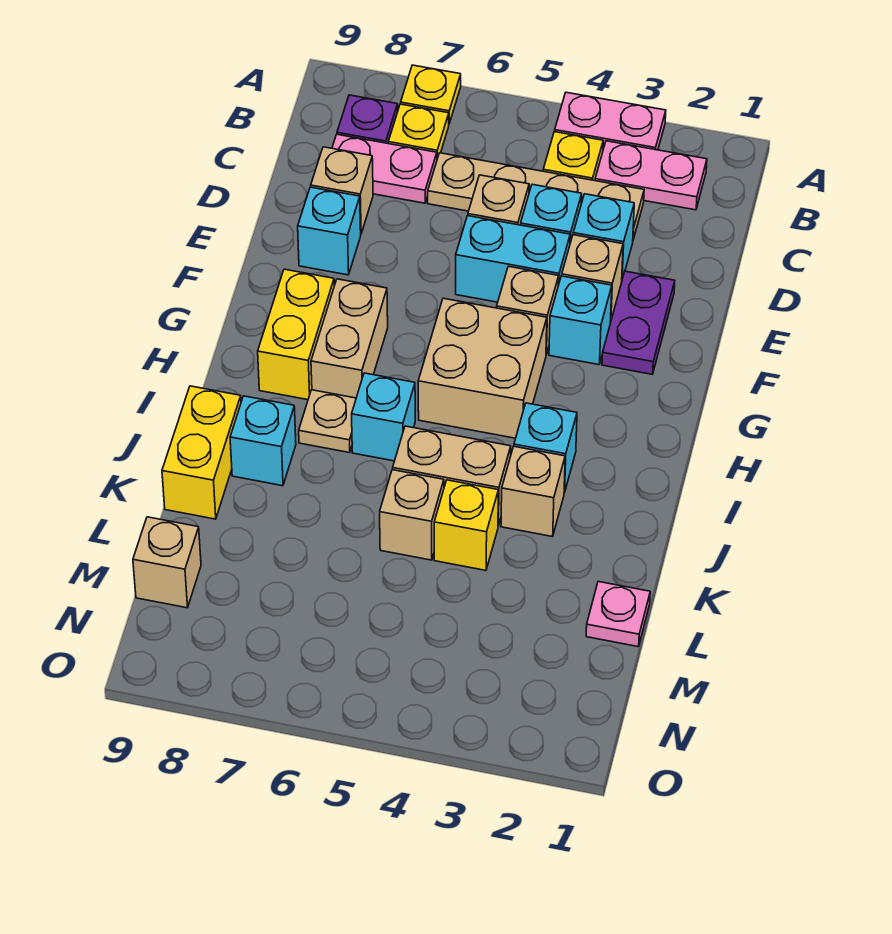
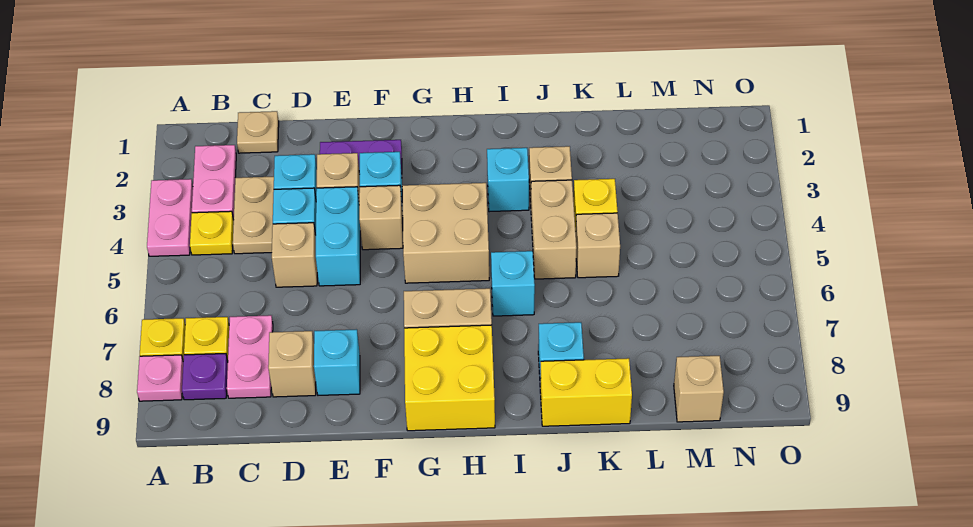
tan 1x4 plate [428,153,644,239] -> tan 1x2 plate [233,177,274,254]
yellow 1x2 brick [258,269,334,400] -> yellow 2x2 brick [404,325,495,431]
tan 1x1 plate [299,390,356,453] -> tan 1x1 plate moved to [237,111,279,153]
pink 1x1 plate [586,582,650,647] -> pink 1x1 plate moved to [137,355,183,401]

